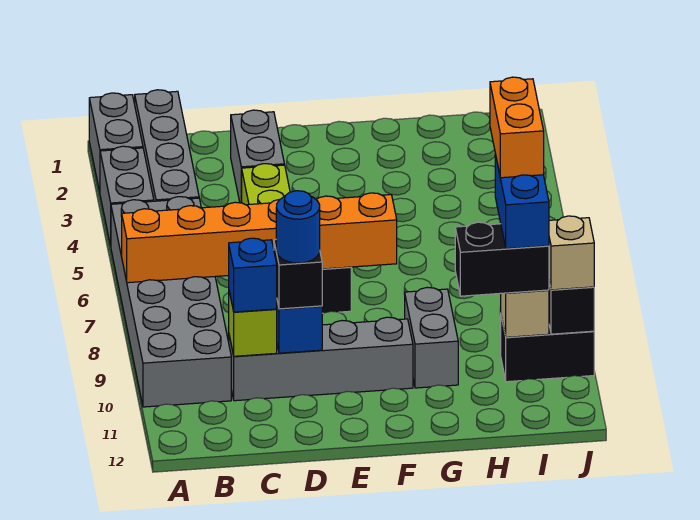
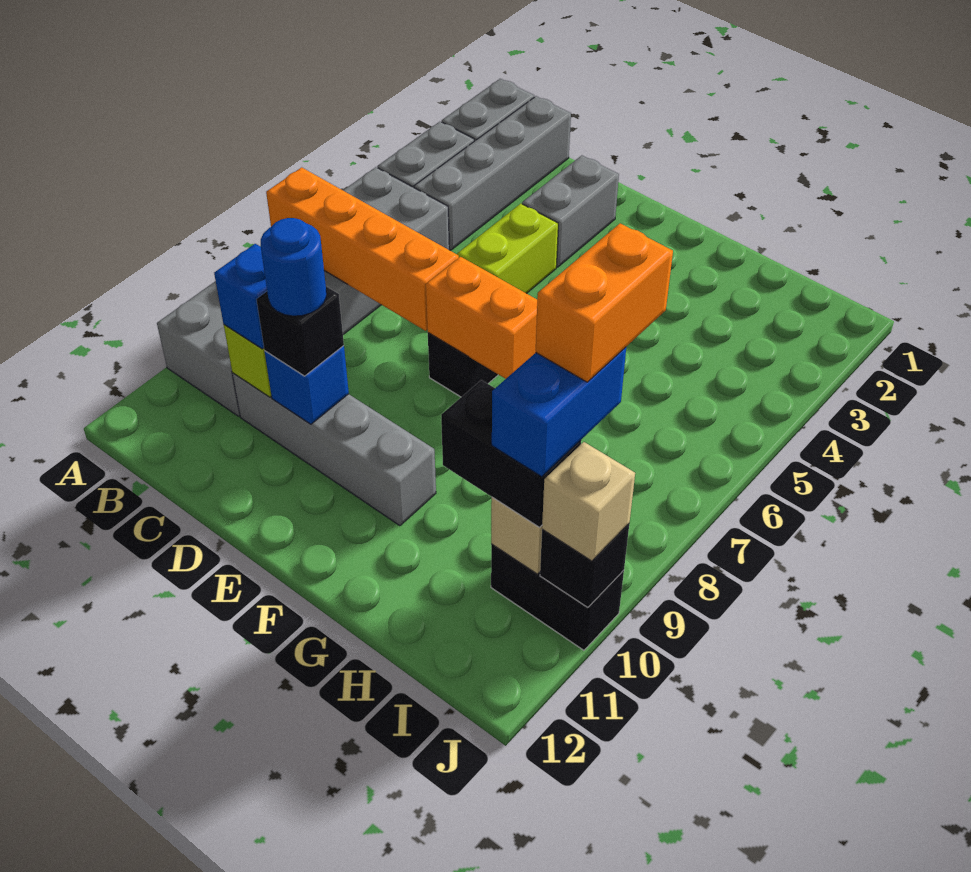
grey 1x2 brick [405,287,458,388] -> none

